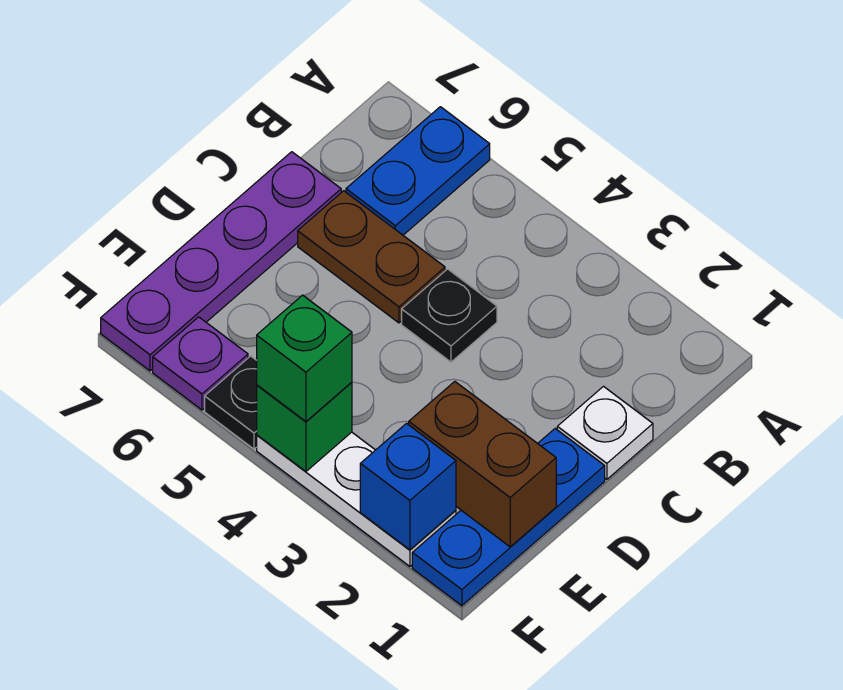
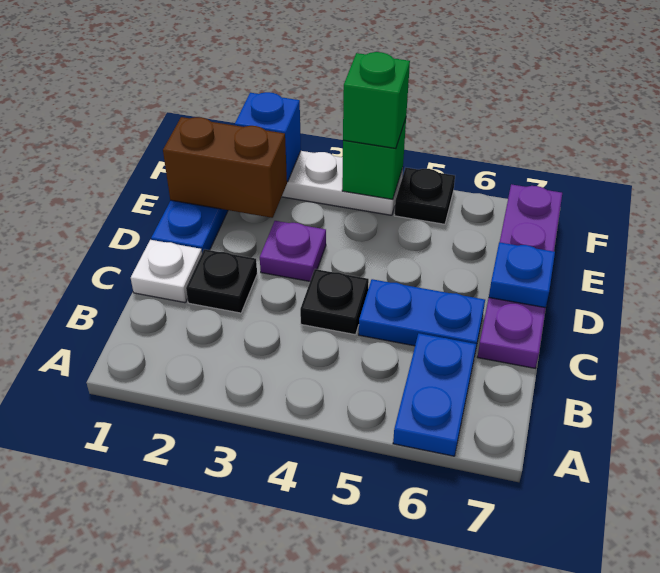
none -> black 1x1 plate [186,249,257,313]
brown 1x2 plate [298,191,445,323] -> blue 1x2 plate [359,279,485,352]
none -> blue 1x1 plate [489,242,555,308]
purple 1x1 plate [153,317,248,410] -> purple 1x1 plate moved to [260,221,326,281]

